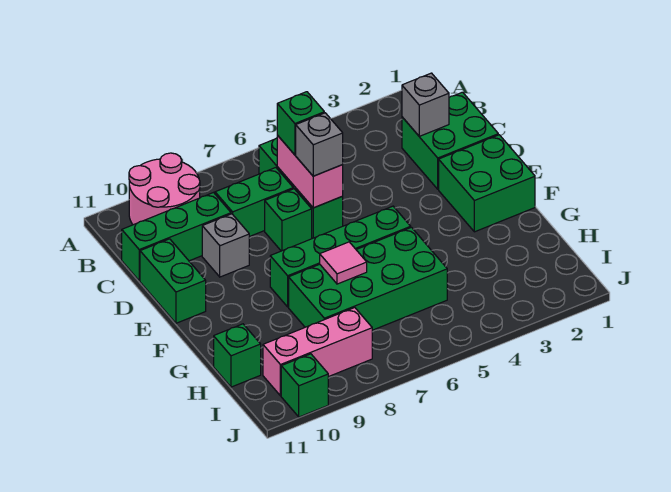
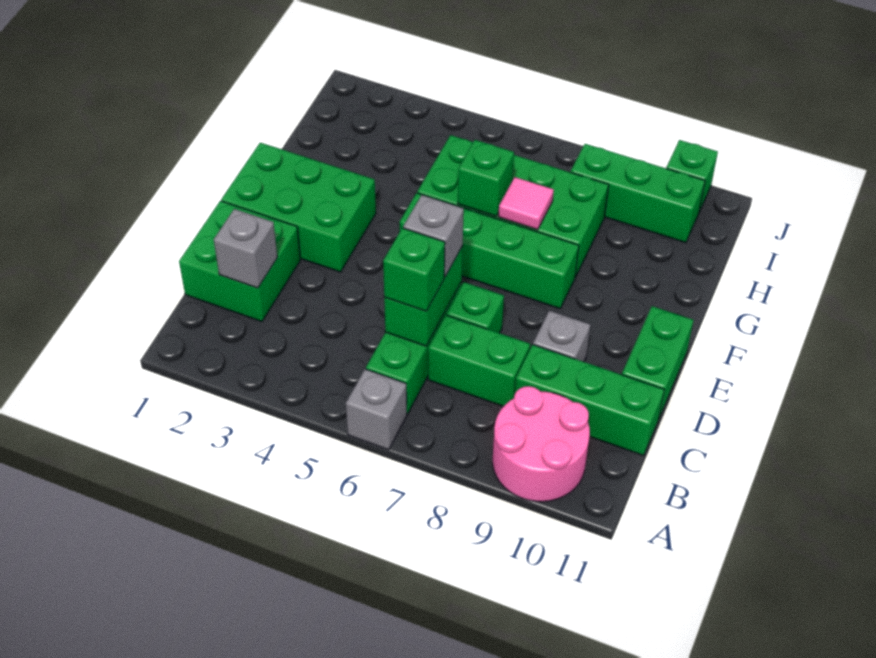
none -> grey 1x1 brick [346,369,407,450]
pink 1x2 brick [277,135,343,208] -> green 1x2 brick [384,246,463,346]
green 2x2 brick [439,135,535,232] -> green 2x3 brick [221,143,376,272]
green 1x1 brick [214,324,261,387] -> green 1x1 brick moved to [458,140,514,216]
pink 1x3 brick [263,308,372,396] -> green 1x3 brick [571,144,705,243]

